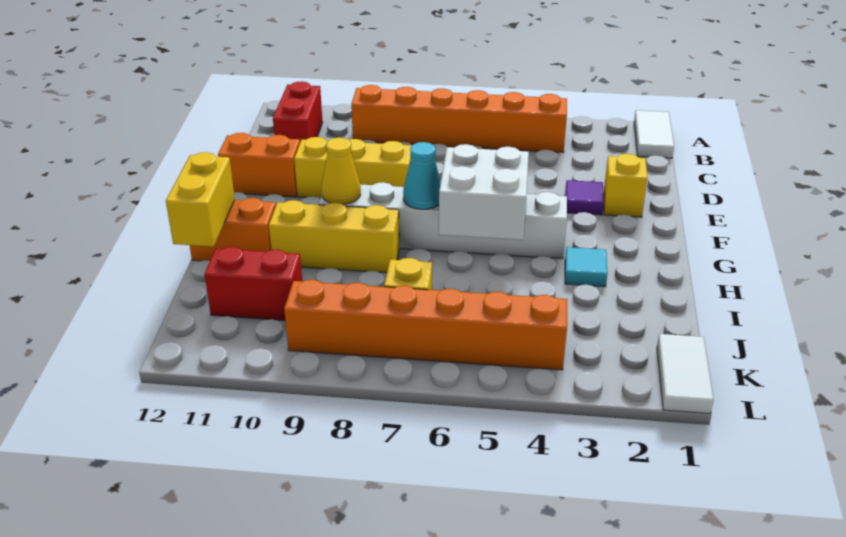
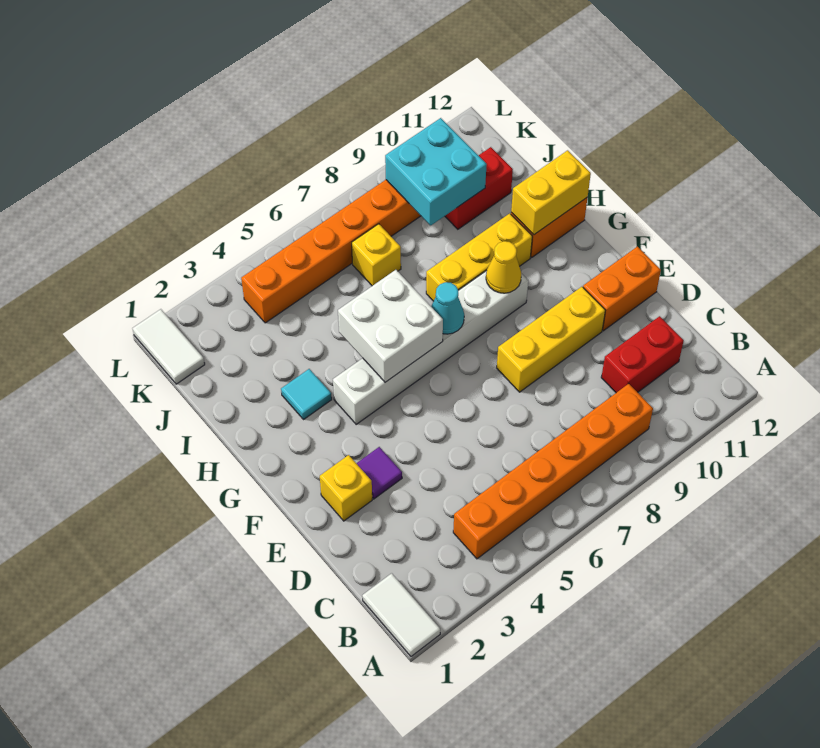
red 1x2 brick [273,81,323,142] -> red 1x2 brick turned to [601,316,684,393]
yellow 1x2 brick [166,152,235,247] -> yellow 1x2 brick turned to [511,150,591,235]
none -> cyan 2x2 brick [385,118,487,225]

